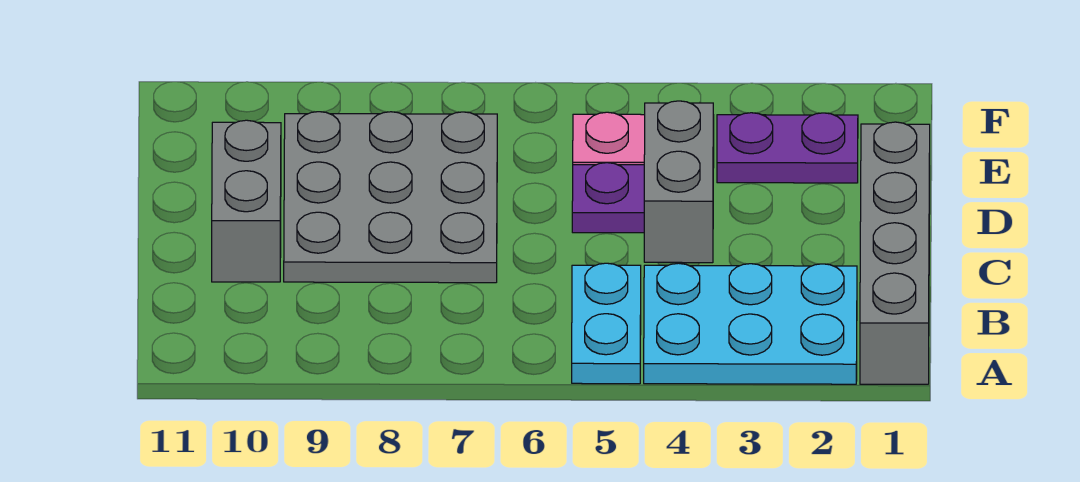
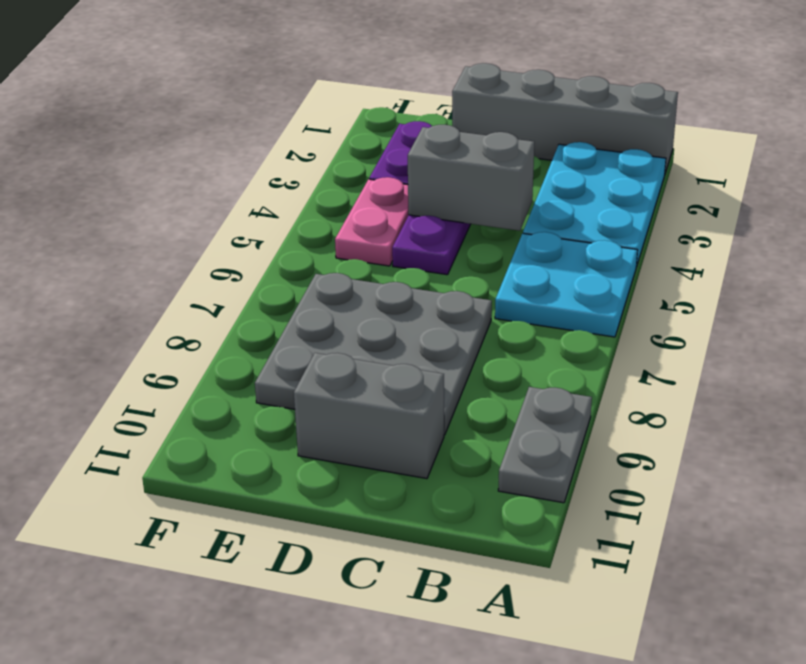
cyan 1x2 plate [572,263,641,384] -> cyan 2x2 plate [495,232,638,337]
none -> grey 1x2 plate [498,387,592,503]

